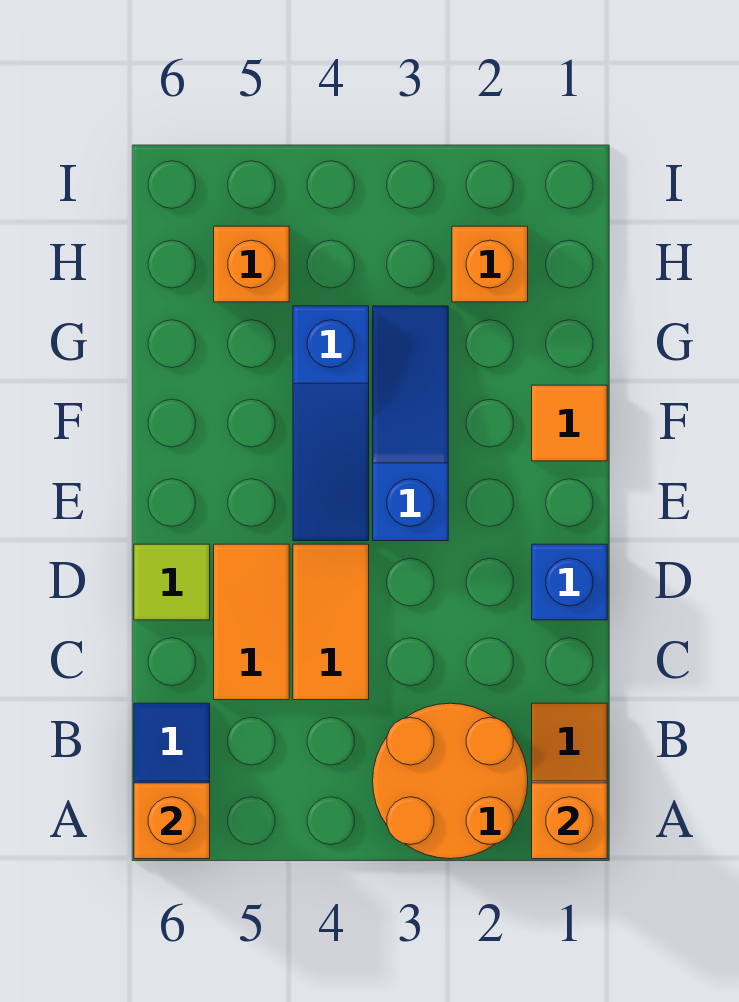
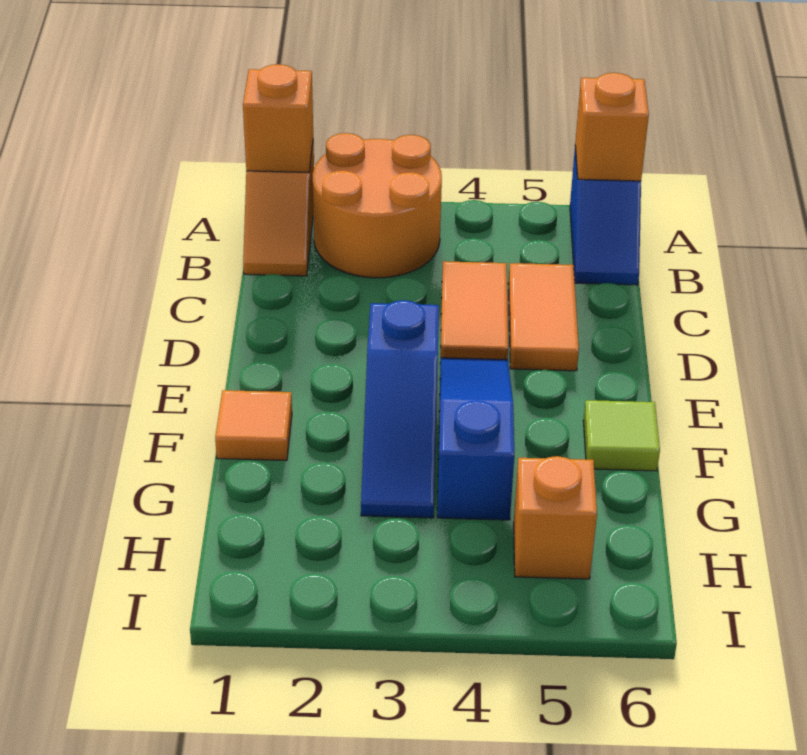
blue 1x1 brick [532,544,607,620] -> none
lime 1x1 tile [134,544,210,620] -> lime 1x1 tile moved to [583,400,660,471]
orange 1x1 brick [452,226,528,302] -> none

